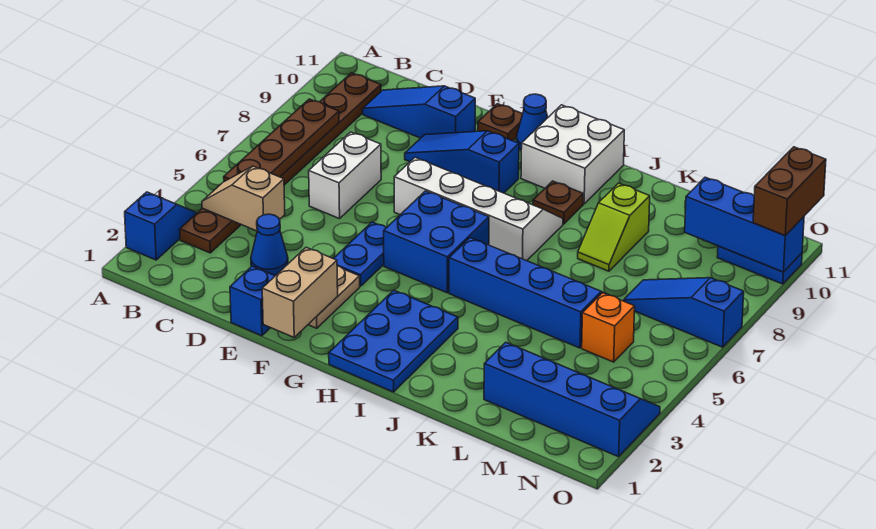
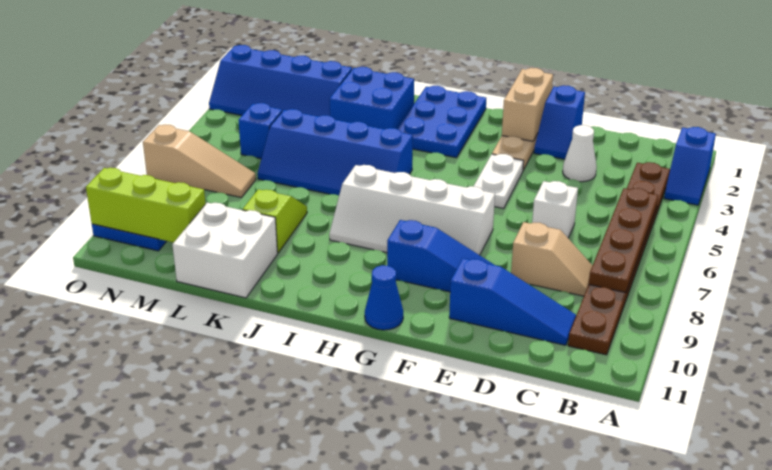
tan 1x2 slope [202,166,285,231] -> tan 1x2 slope moved to [511,222,592,296]
blue 1x1 cone [251,214,288,275] -> white 1x1 cone [563,125,597,182]
white 1x2 brick [309,132,381,219] -> white 1x1 brick [532,181,578,238]
blue 1x2 plate [333,222,386,286] -> white 1x2 plate [473,154,524,209]
brown 1x1 plate [478,104,523,141] -> none
blue 2x2 brick [384,191,489,293] -> blue 2x2 brick moved to [330,67,414,129]
white 2x2 brick [521,105,624,204] -> white 2x2 brick moved to [172,203,278,298]
brown 1x1 plate [533,181,583,224] -> none
orange 1x1 brick [582,293,635,362] -> blue 1x1 brick [238,103,282,159]
blue 1x3 slope [623,278,744,347] -> tan 1x3 slope [143,125,256,198]
blue 1x3 brick [685,177,804,272] -> lime 1x3 brick [86,168,206,243]
brown 1x2 brick [753,147,826,236] -> none

